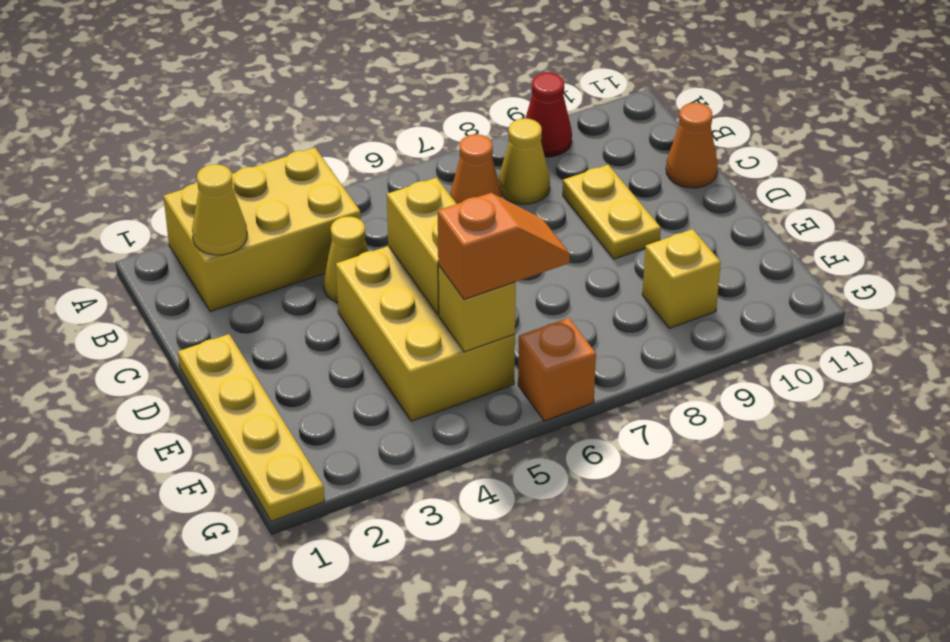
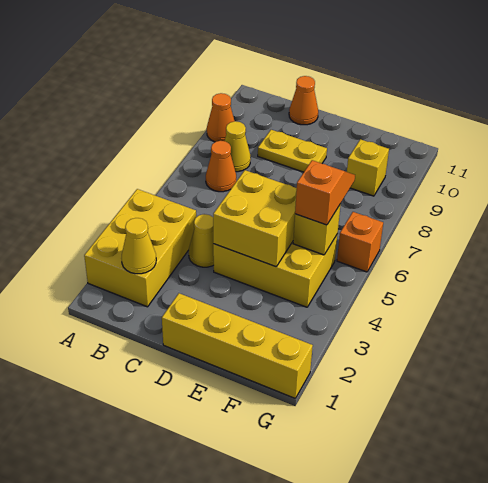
red 1x1 cone [525,73,572,157] -> orange 1x1 cone [207,93,234,142]
yellow 1x4 plate [178,334,325,521] -> yellow 1x4 brick [162,293,313,398]
yellow 1x2 brick [387,178,456,315] -> yellow 2x2 brick [213,170,297,267]

